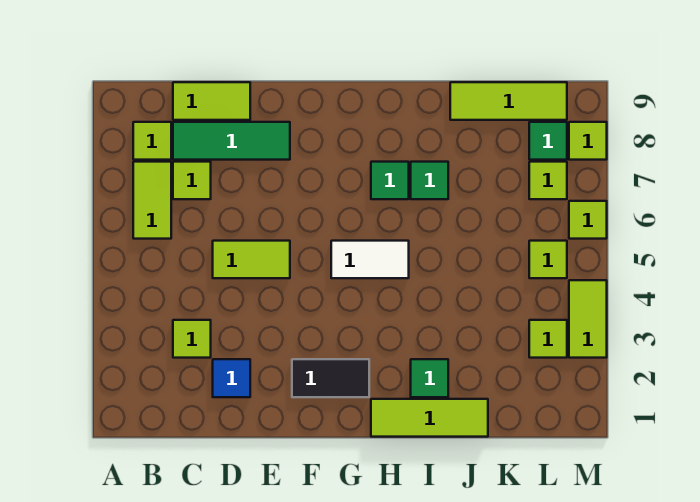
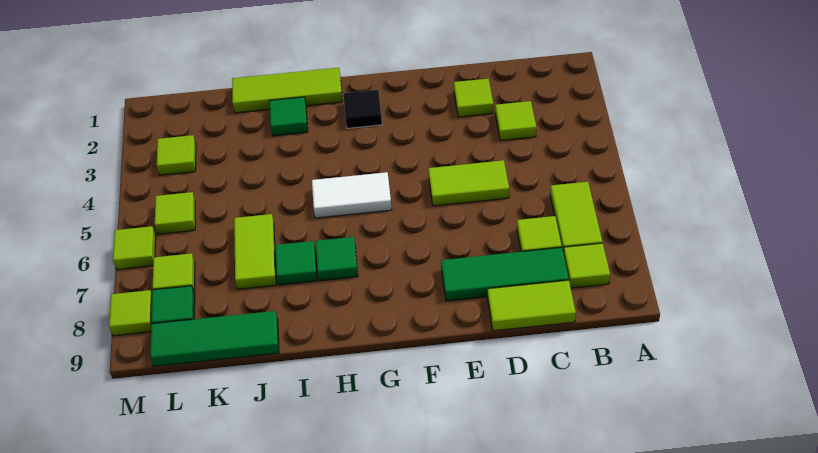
blue 1x1 tile [213,359,250,397] -> lime 1x1 tile [454,79,493,117]
black 1x2 tile [292,359,369,397] -> black 1x1 tile [343,90,382,128]
lime 1x3 tile [450,82,567,120] -> green 1x3 tile [150,311,279,366]
lime 1x2 tile [569,280,607,358] -> lime 1x2 tile moved to [234,214,276,289]

